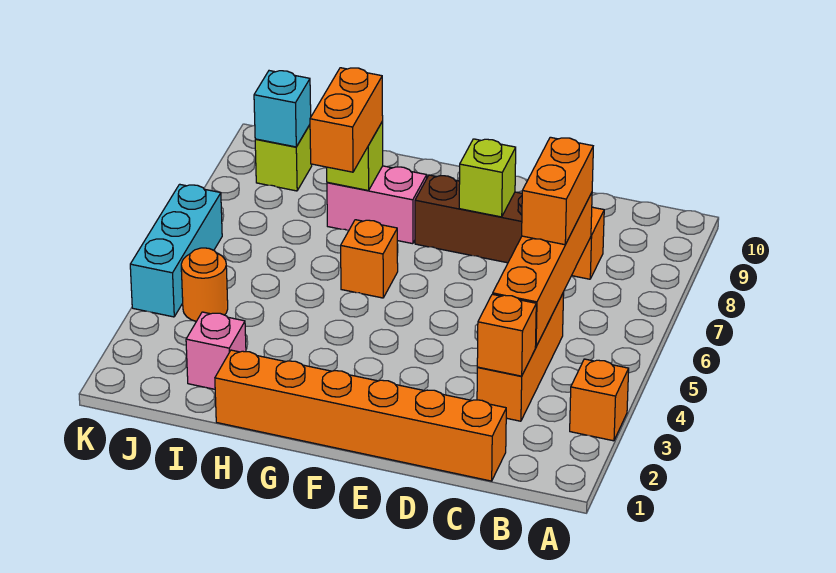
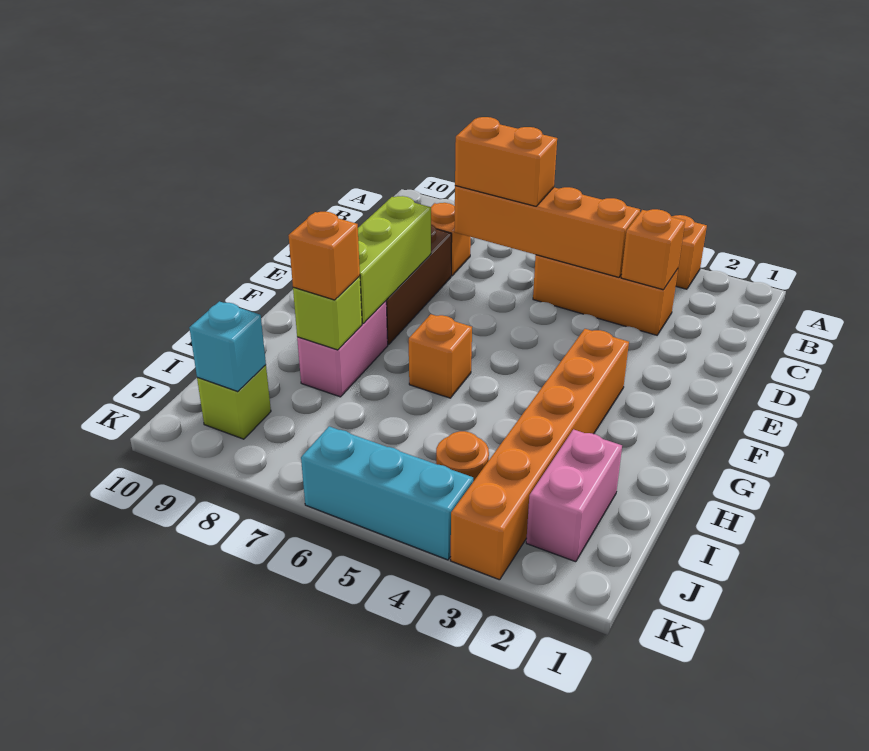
orange 1x6 brick [215,350,506,481] -> orange 1x6 brick moved to [451,329,629,580]
lime 1x1 brick [459,139,516,217] -> lime 1x3 brick [358,196,431,324]
orange 1x2 brick [310,68,383,172] -> orange 1x1 brick [288,212,360,300]
pink 1x1 brick [186,312,246,389] -> pink 1x2 brick [526,429,622,562]

